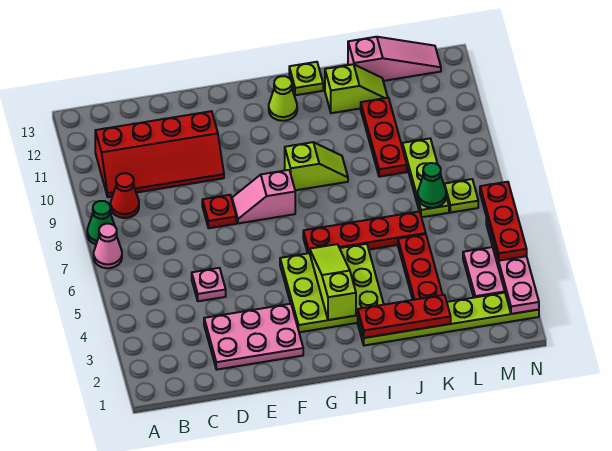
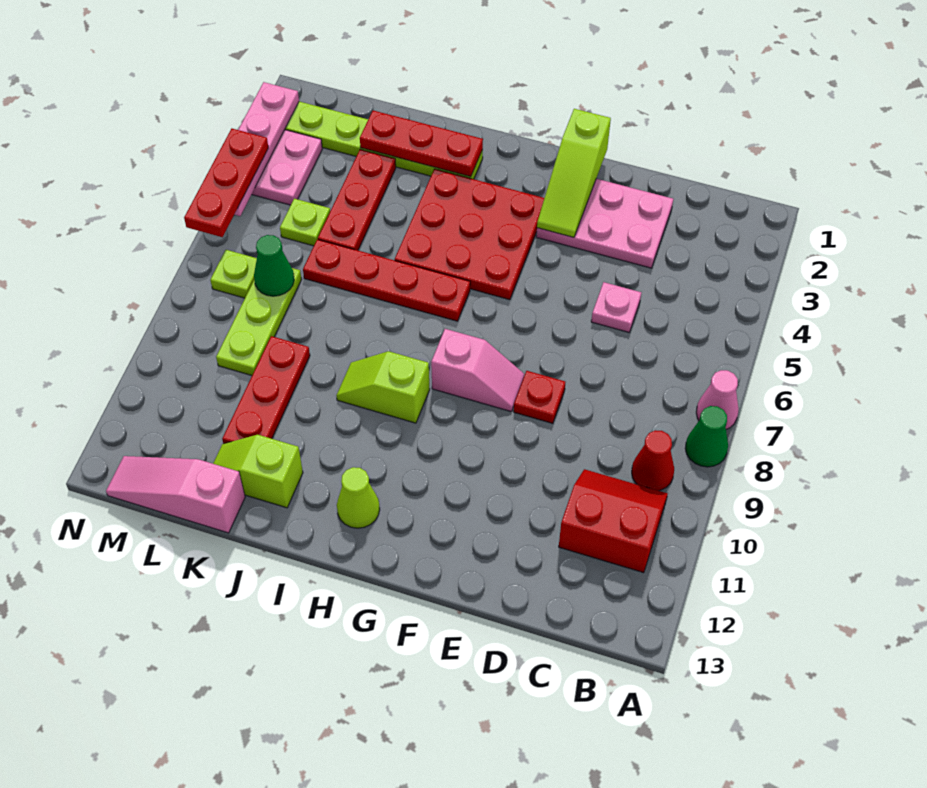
red 2x4 slope [95,111,224,197] -> red 2x2 slope [559,469,668,573]
lime 3x3 plate [280,244,384,332] -> red 3x3 plate [395,169,544,300]
lime 1x3 slope [310,244,356,320] -> lime 1x3 slope moved to [537,109,611,237]
lime 1x1 plate [289,62,323,95] -> lime 1x1 plate moved to [280,199,330,246]

